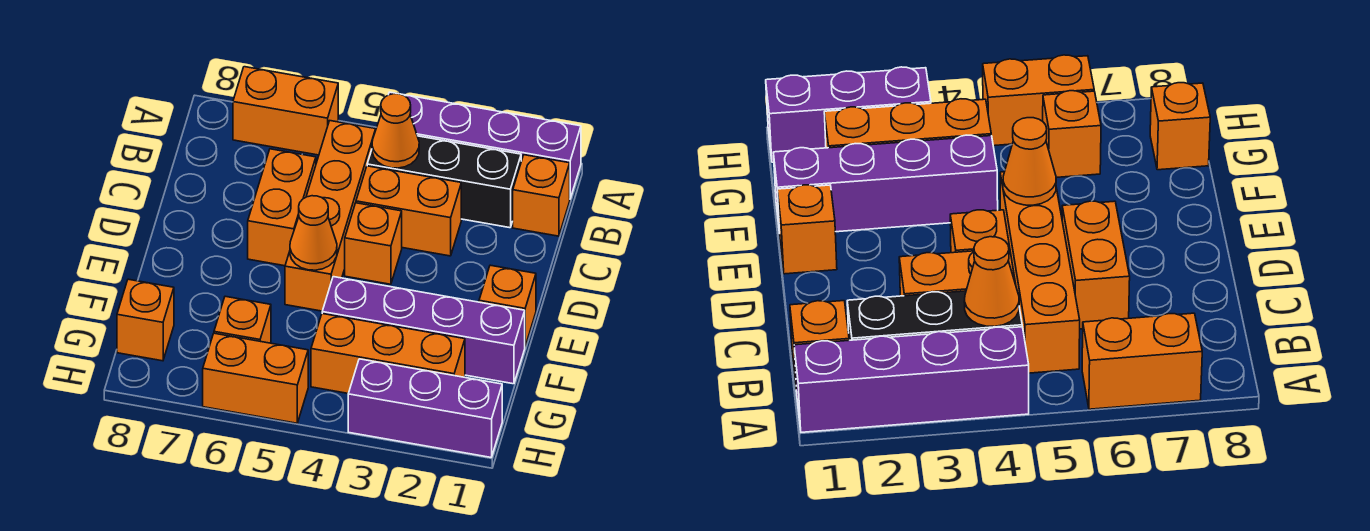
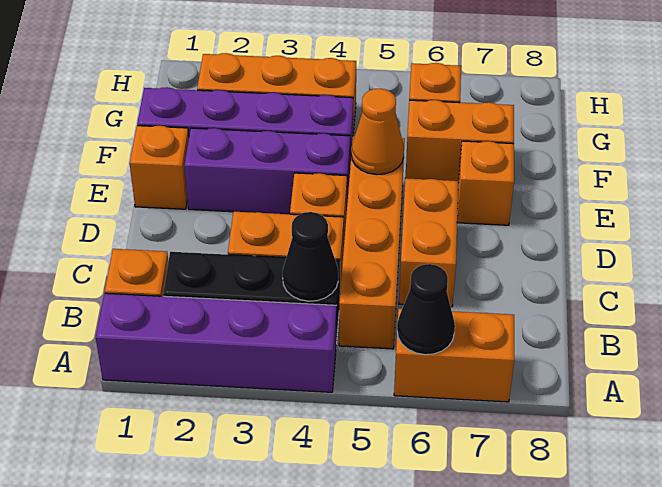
none -> black 1x1 cone [397,264,455,355]
orange 1x1 cone [372,94,419,168] -> black 1x1 cone [283,212,338,301]
orange 1x1 brick [117,279,174,361] -> orange 1x1 brick moved to [457,141,514,225]
purple 1x3 brick [348,359,502,457] -> purple 1x3 brick moved to [184,128,350,214]
orange 1x2 brick [203,333,308,423] -> orange 1x2 brick moved to [405,100,514,182]

